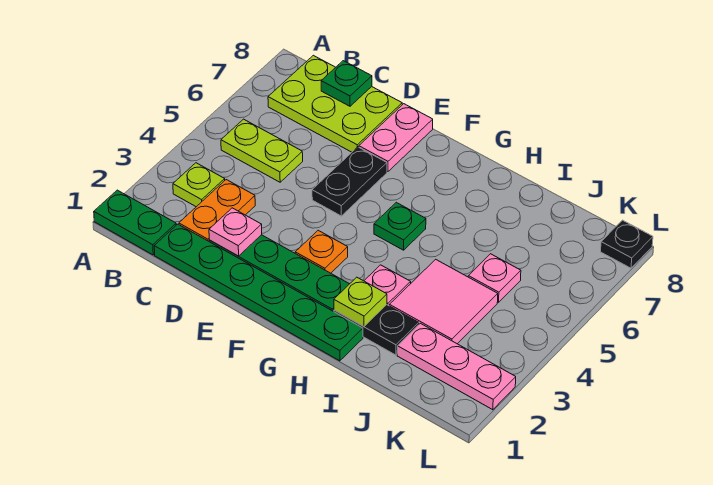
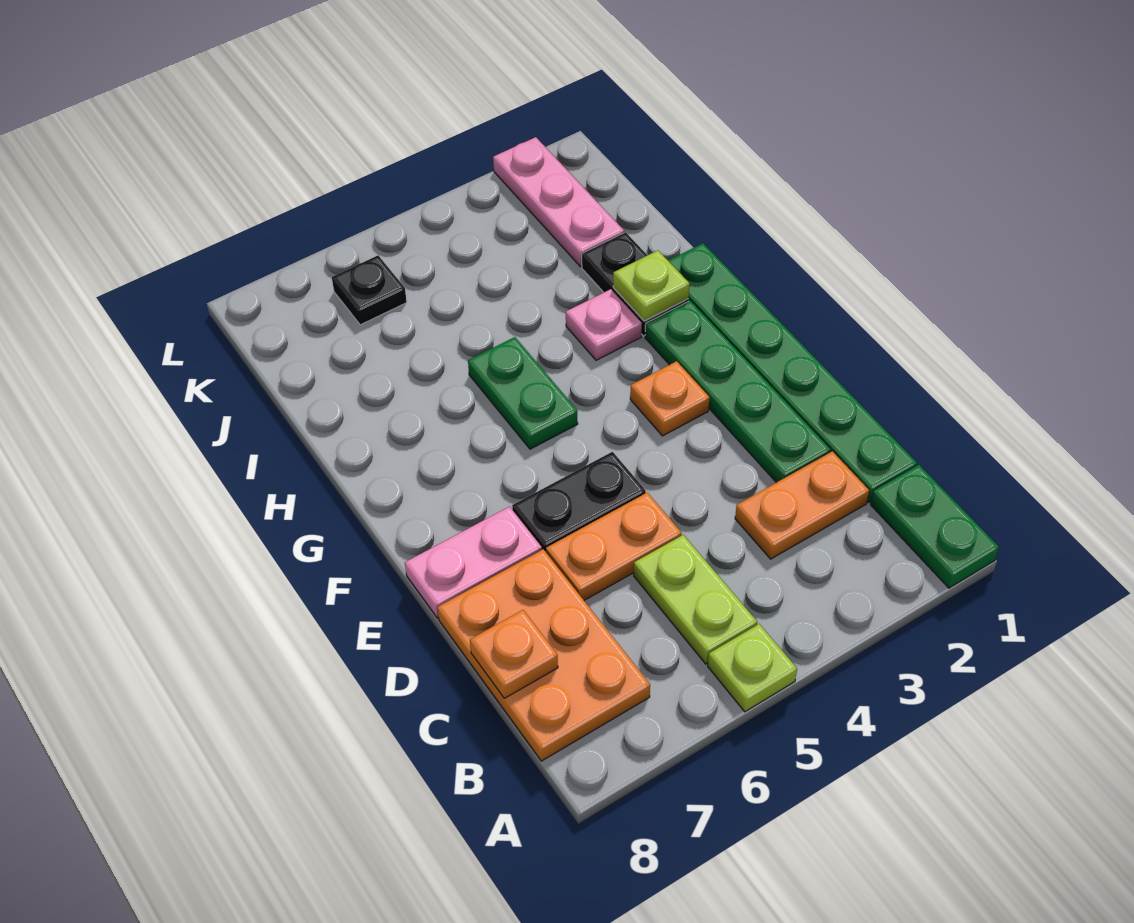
lime 1x1 plate [173,163,225,207] -> lime 1x1 plate moved to [708,624,797,712]
lime 2x3 plate [268,55,402,152] -> orange 2x3 plate [437,549,650,761]
green 1x1 plate [321,61,372,106] -> orange 1x1 plate [470,610,558,698]
pink 1x1 plate [209,208,262,256] -> none
none -> orange 1x2 plate [546,493,682,600]
green 1x1 plate [374,202,426,250] -> green 1x2 plate [468,337,578,449]
pink 2x2 tile [390,259,498,344] -> none
pink 1x1 plate [468,254,521,302] -> none
black 1x1 plate [601,220,653,268] -> black 1x1 plate moved to [332,256,407,325]

